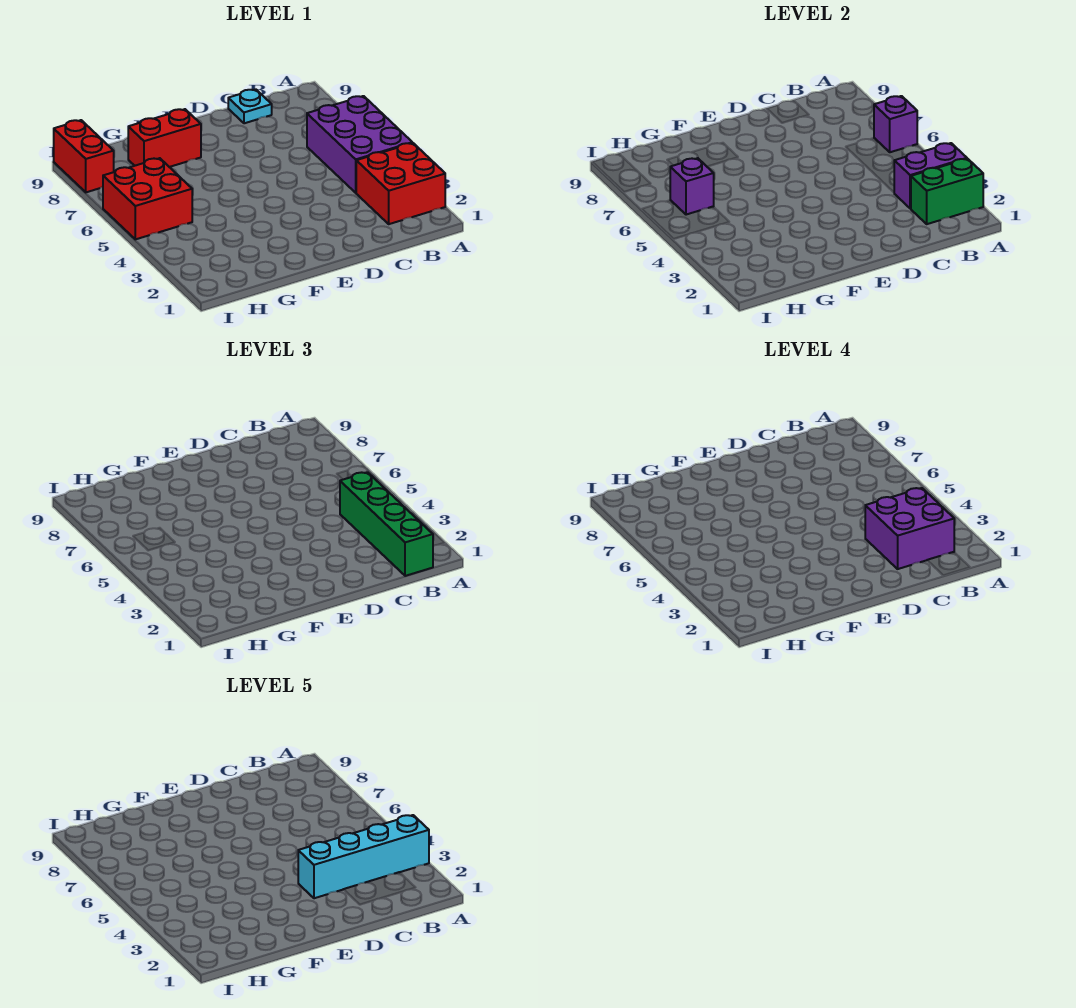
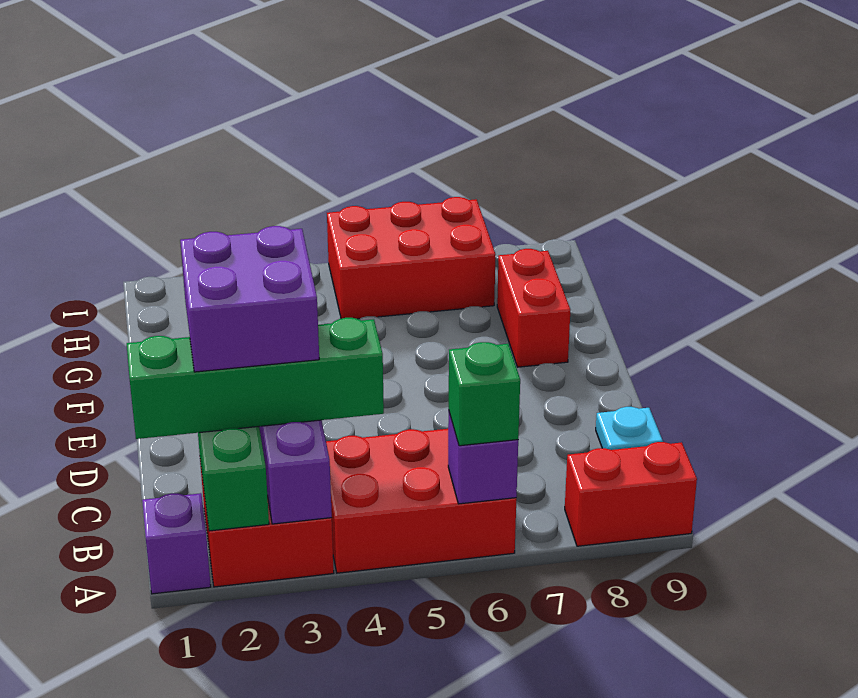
cyan 1x4 brick [298,815,429,898] -> none
purple 2x3 brick [307,96,412,193] -> red 2x3 brick [326,429,516,573]
none -> green 1x1 brick [449,342,520,446]
red 2x2 brick [103,158,192,239] -> red 2x3 brick [327,197,496,319]
purple 1x1 brick [670,158,714,215] -> purple 1x1 brick moved to [142,493,211,594]
red 1x2 brick [54,120,114,192] -> red 1x2 brick moved to [565,442,697,546]

